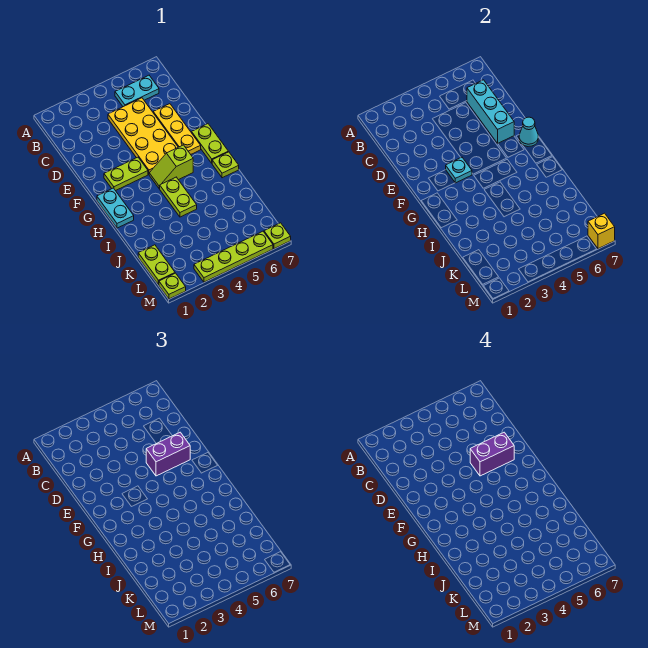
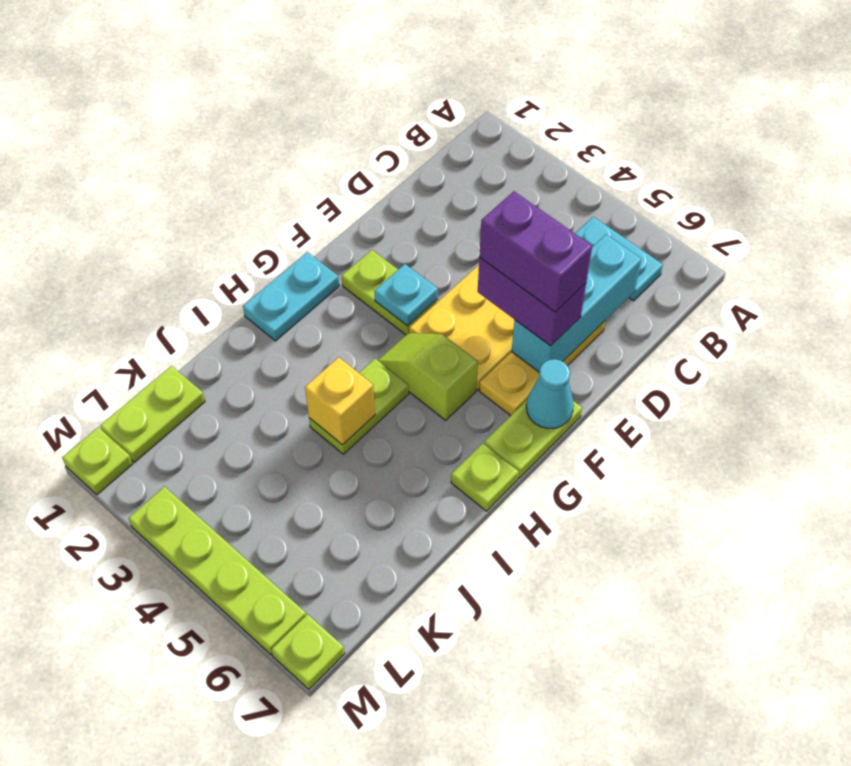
yellow 1x1 brick [588,213,615,249] -> yellow 1x1 brick moved to [305,357,375,445]

